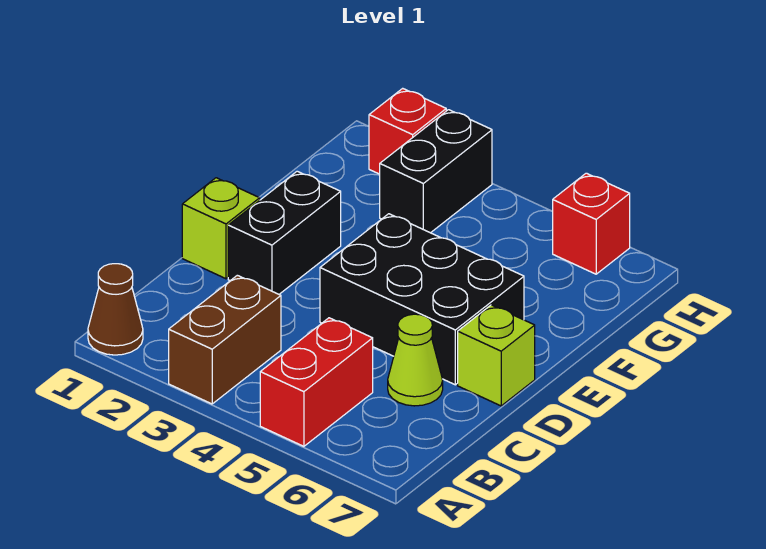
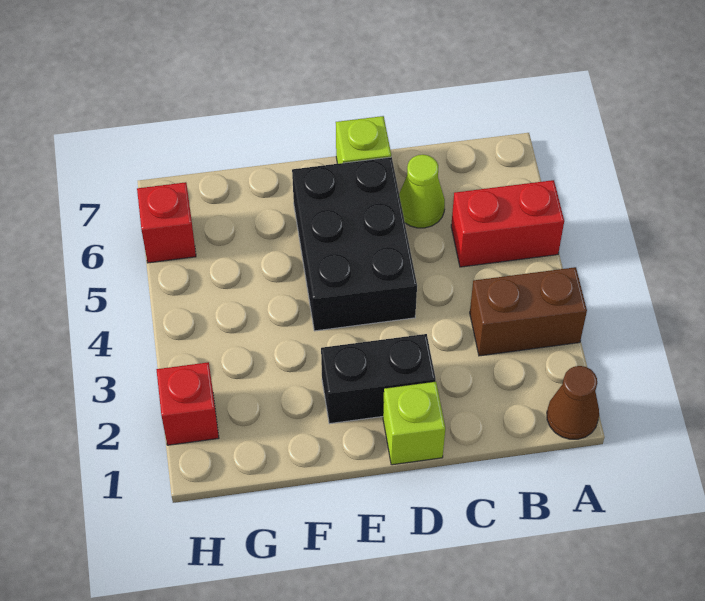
black 1x2 brick [380,110,492,233] -> none

